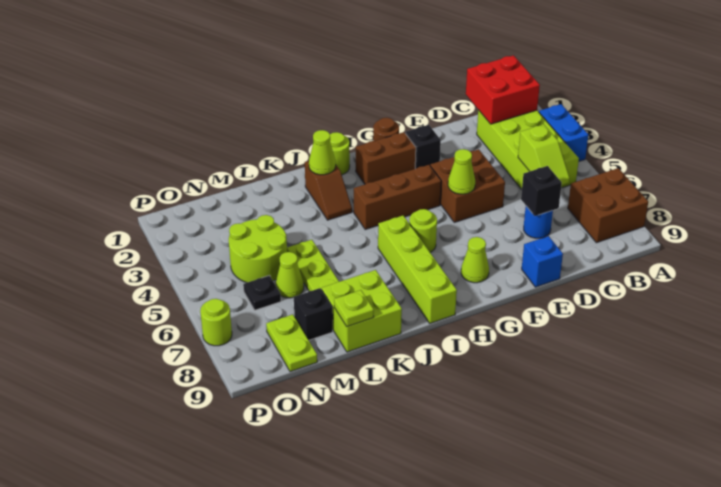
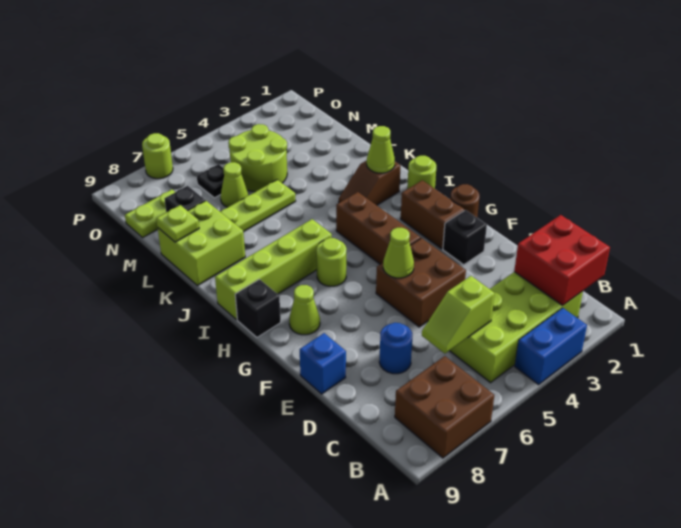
black 1x1 brick [521,166,562,216] -> black 1x1 brick moved to [235,279,281,337]

